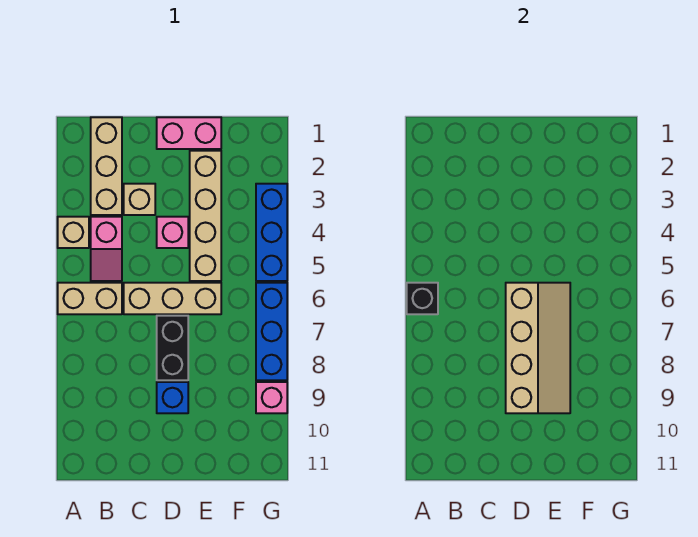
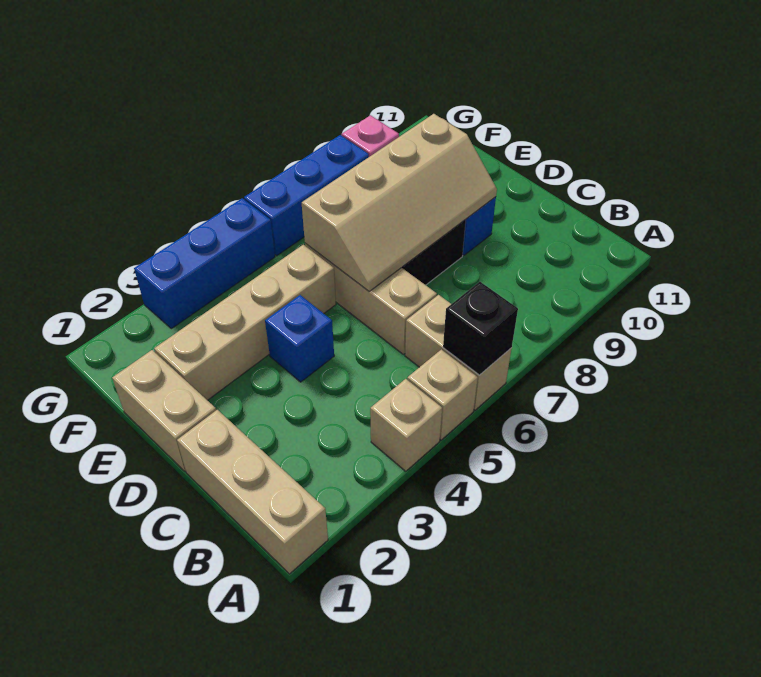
tan 1x3 brick [91,117,122,215] -> tan 1x3 brick turned to [177,410,328,574]
pink 1x2 slope [91,217,122,281] -> none
tan 1x1 brick [124,184,155,215] -> tan 1x1 brick moved to [407,349,478,440]
pink 1x2 brick [157,117,221,149] -> tan 1x2 brick [112,350,216,472]
pink 1x1 brick [157,217,188,248] -> blue 1x1 brick [265,295,334,382]
tan 2x4 slope [506,283,570,413] -> tan 2x4 slope turned to [302,114,497,291]

